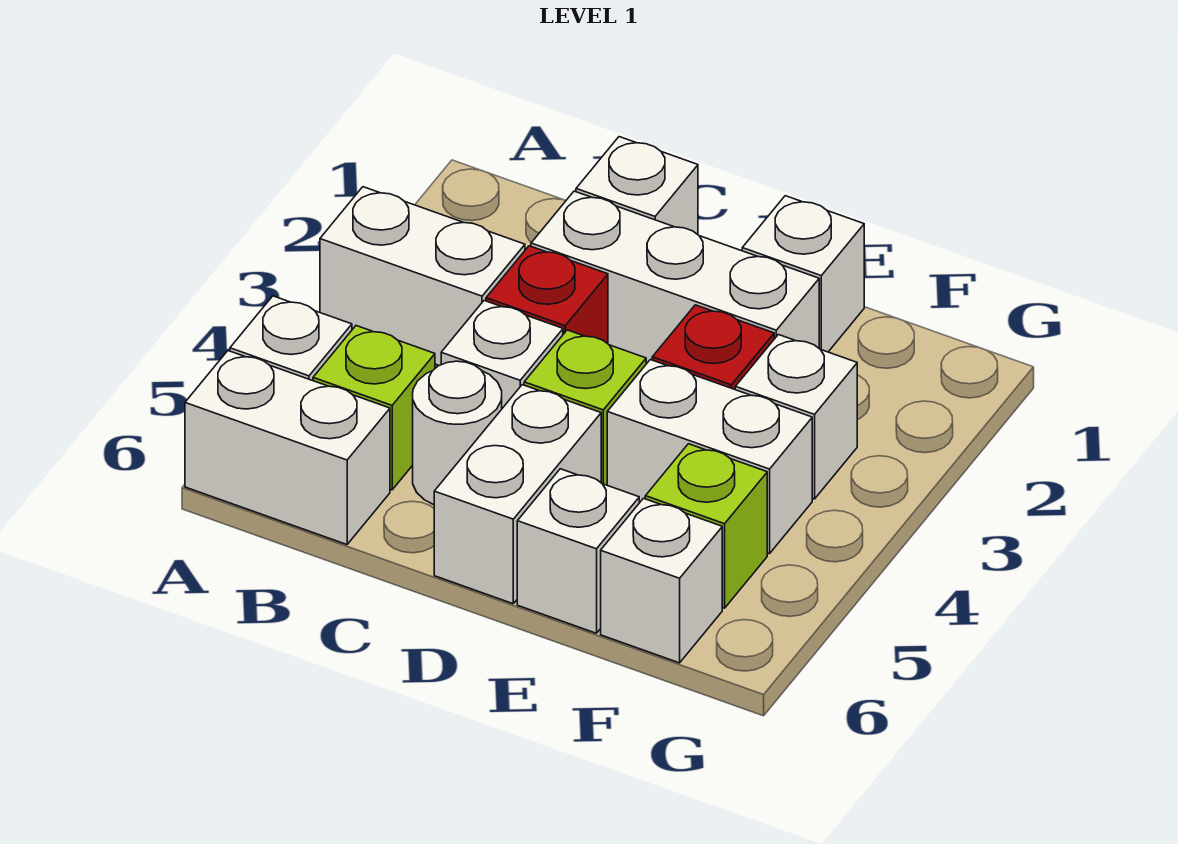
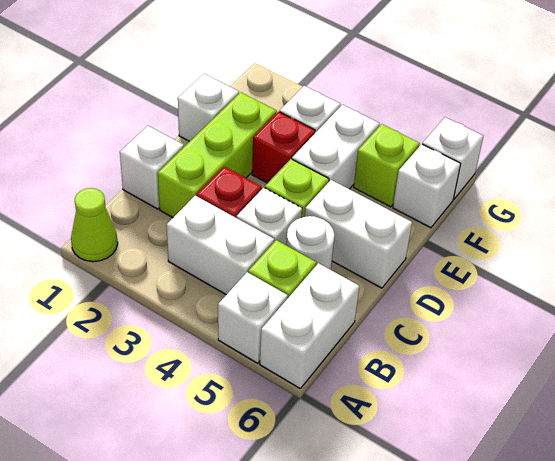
none -> lime 1x1 cone [71,188,118,262]
white 1x2 brick [320,187,525,366] -> white 1x2 brick turned to [167,196,274,295]
white 1x3 brick [531,191,819,364] -> lime 1x3 brick [158,92,277,218]
white 1x1 brick [517,469,639,633] -> white 1x1 brick moved to [423,117,483,199]

